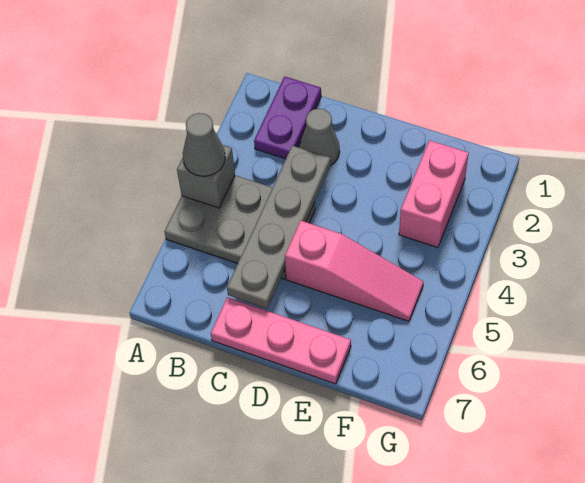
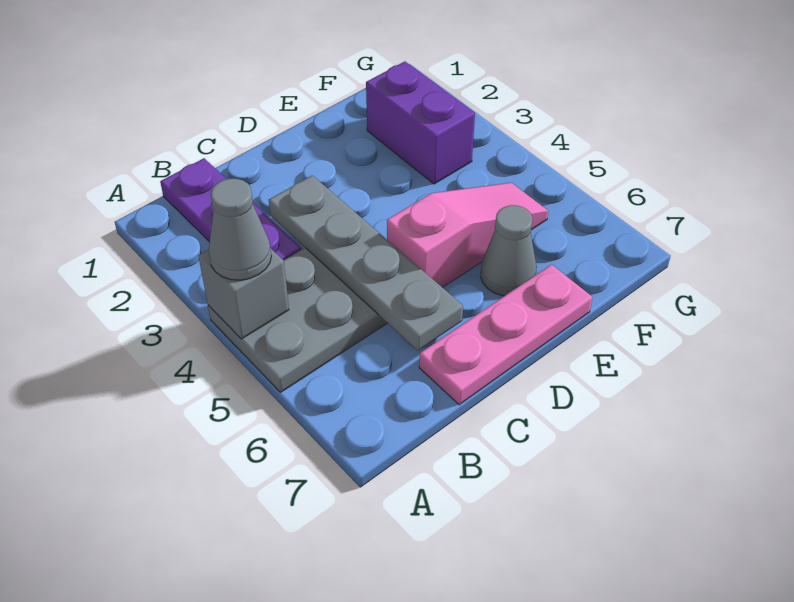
purple 1x2 plate [254,76,321,159] -> purple 1x3 plate [160,158,301,260]
grey 1x1 cone [300,109,340,166] -> grey 1x1 cone moved to [481,205,537,296]
pink 1x2 brick [399,140,469,248] -> purple 1x2 brick [366,61,475,184]

